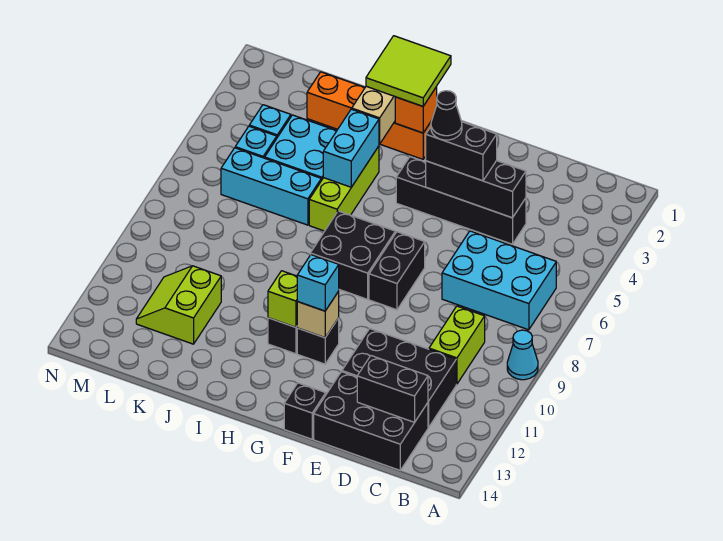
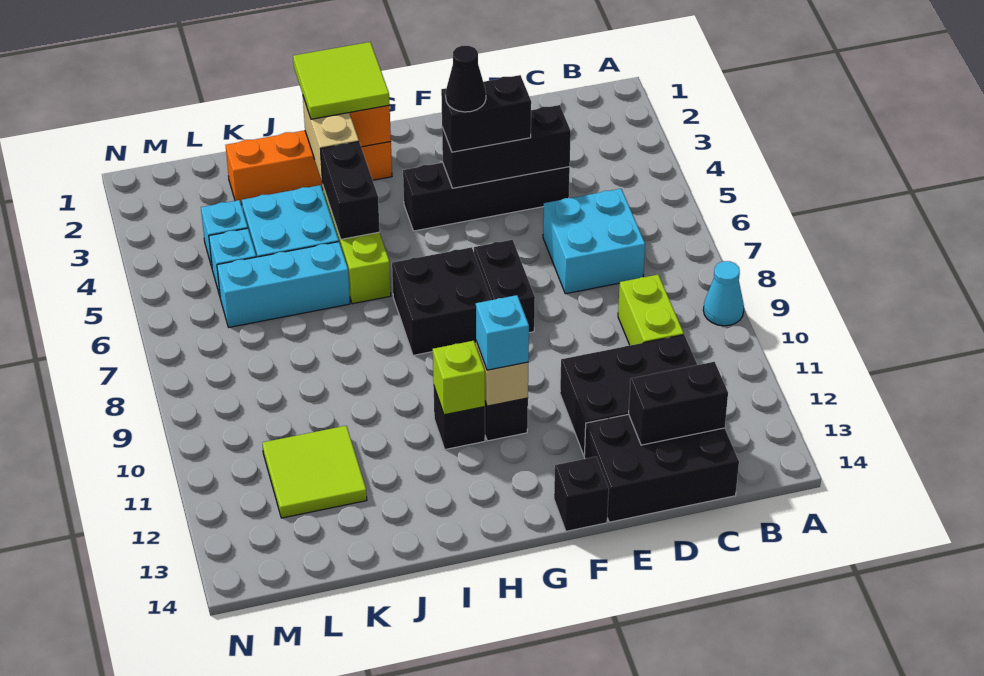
cyan 2x3 brick [442,231,556,330] -> cyan 2x2 brick [543,189,645,294]
cyan 1x2 brick [323,109,379,187] -> black 1x2 brick [321,142,380,239]
lime 2x2 slope [136,266,221,344] -> lime 2x2 tile [262,426,367,518]

